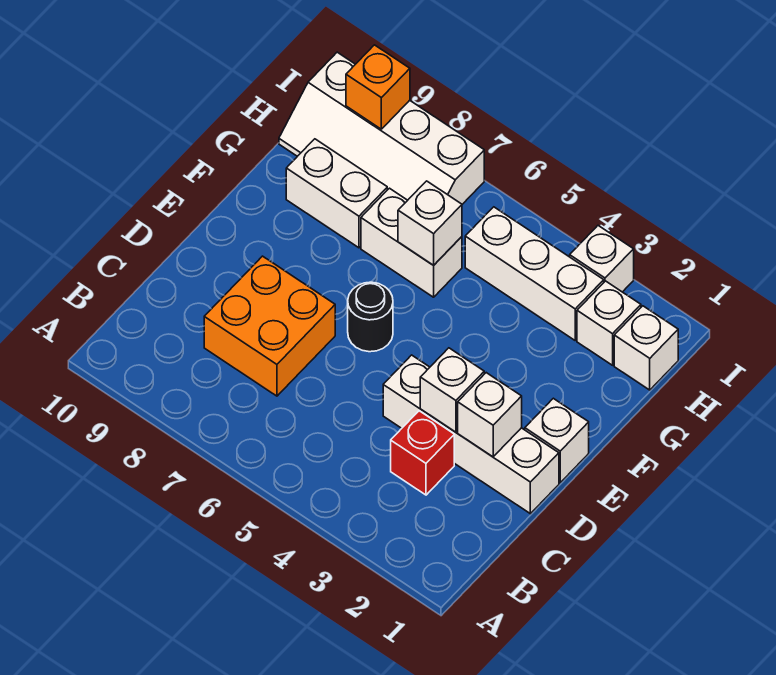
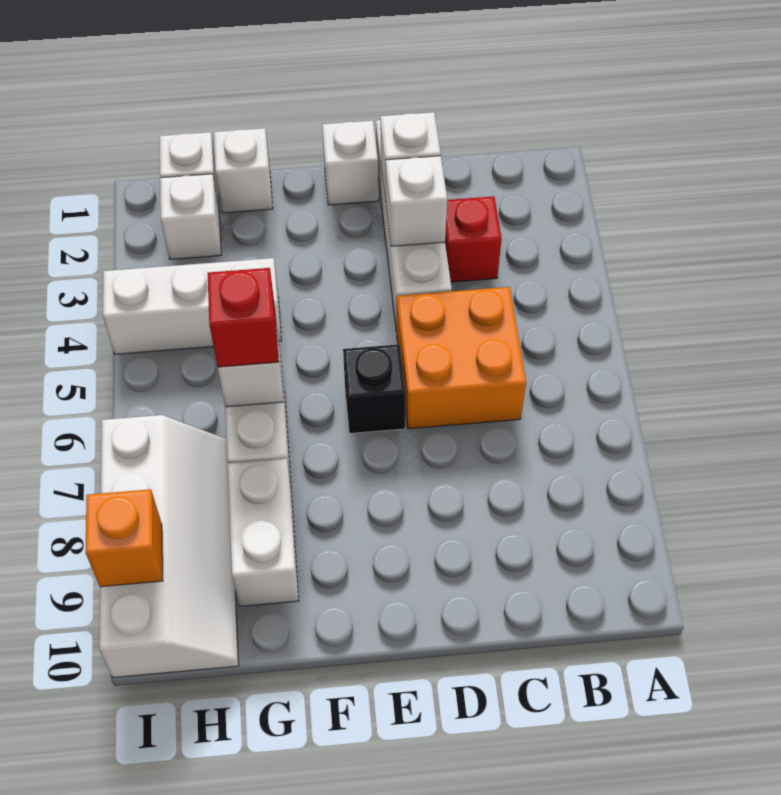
orange 2x2 brick [204,256,335,396] -> orange 2x2 brick moved to [397,287,526,429]
black 1x1 round brick [348,282,393,352] -> black 1x1 brick [343,344,405,433]
none -> red 1x1 brick [208,268,279,367]
white 1x3 brick [465,207,604,340] -> white 1x3 brick turned to [103,258,281,354]
white 1x1 brick [570,226,634,292] -> white 1x1 brick moved to [214,128,273,213]

